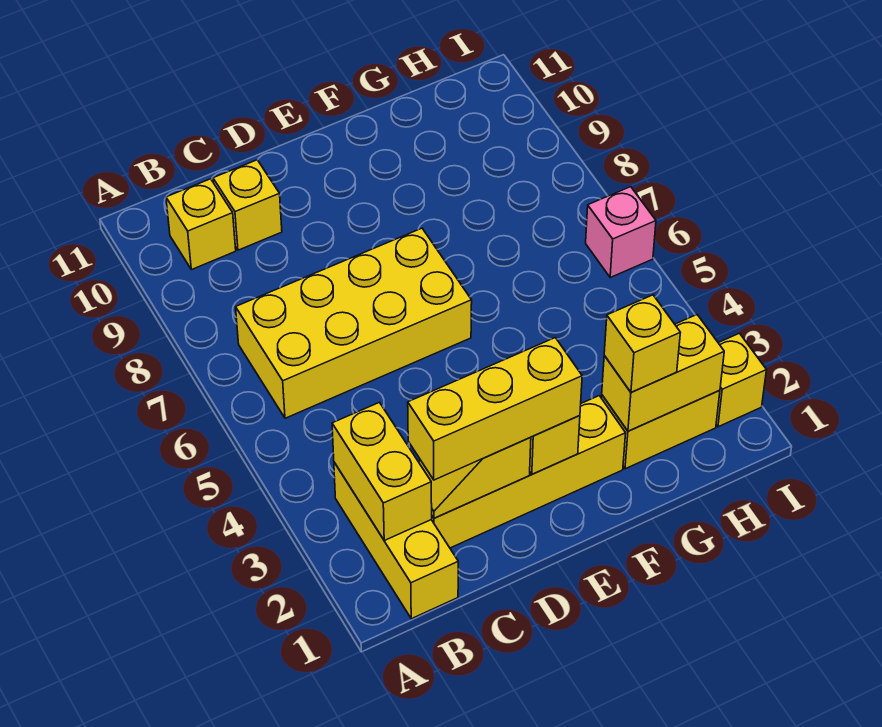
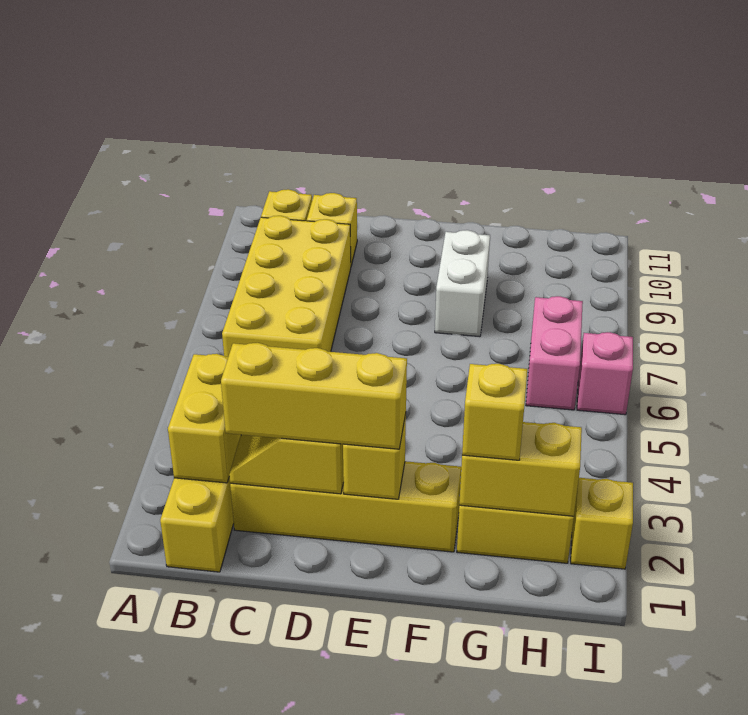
yellow 2x4 brick [236,228,472,418] -> yellow 2x4 brick turned to [222,216,351,357]
none -> white 1x2 brick [435,230,490,337]
none -> pink 1x2 brick [526,296,583,410]

